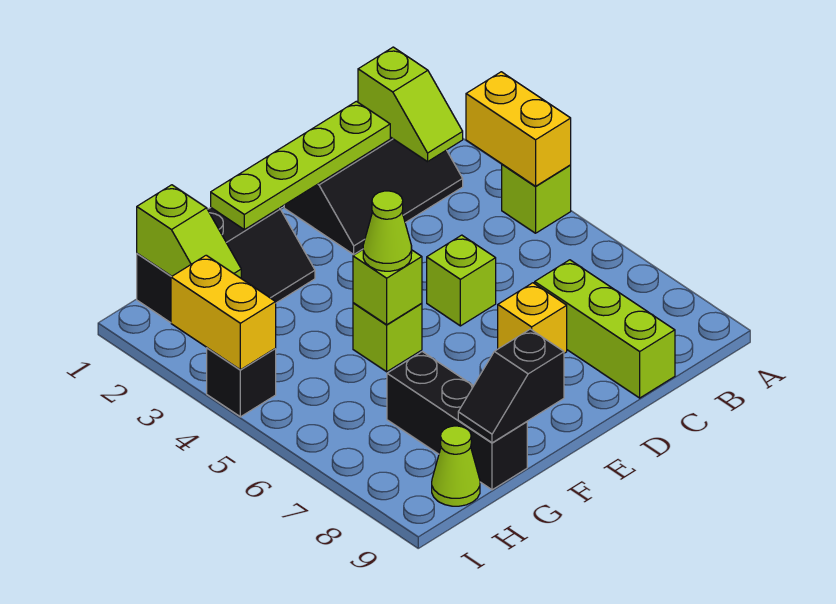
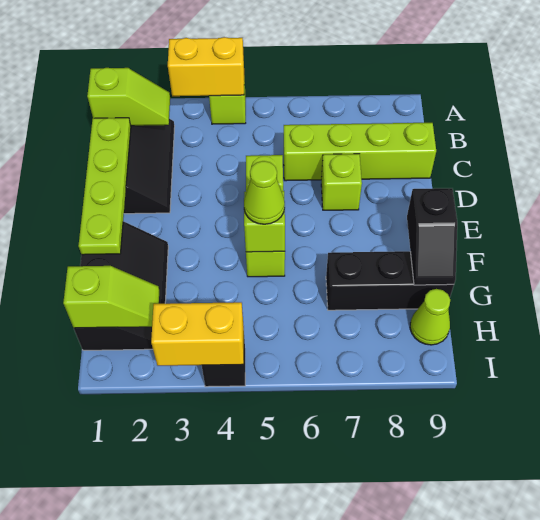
lime 1x3 brick [535,260,675,398] -> lime 1x4 brick [284,123,436,181]
yellow 1x1 brick [498,283,567,353] -> lime 1x1 brick [321,154,362,210]

